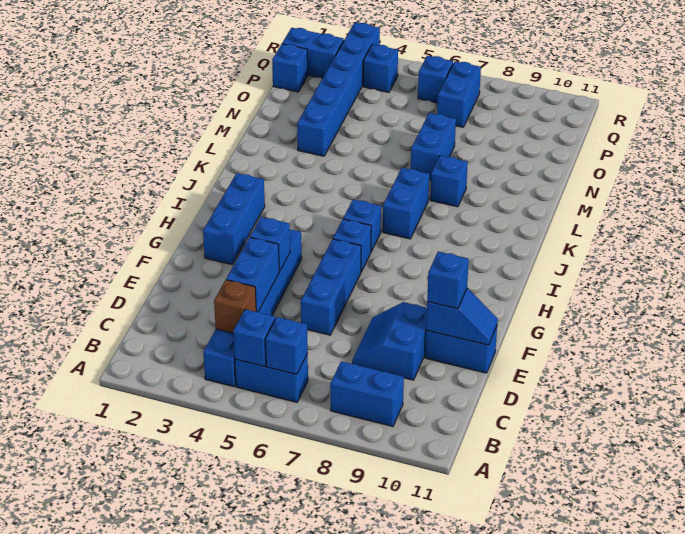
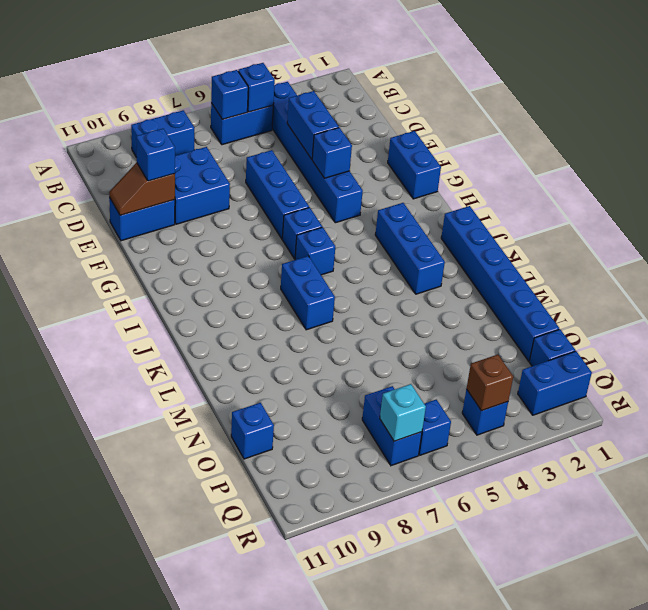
brown 1x1 brick [214,280,256,333] -> brown 1x1 brick moved to [467,355,513,411]
blue 2x2 slope [352,302,427,380] -> blue 2x2 brick [175,147,230,224]
blue 1x2 slope [426,288,498,345] -> brown 1x2 slope [109,163,175,215]
blue 1x3 brick [203,173,265,264] -> blue 1x3 brick moved to [375,203,445,294]
blue 1x1 brick [430,156,468,207] -> blue 1x1 brick moved to [231,403,274,459]
blue 1x6 brick [297,23,380,156] -> blue 1x6 brick moved to [441,206,559,361]
blue 1x2 brick [411,113,456,180] -> blue 1x2 brick moved to [388,131,441,199]
none -> cyan 1x1 brick [380,384,426,441]

